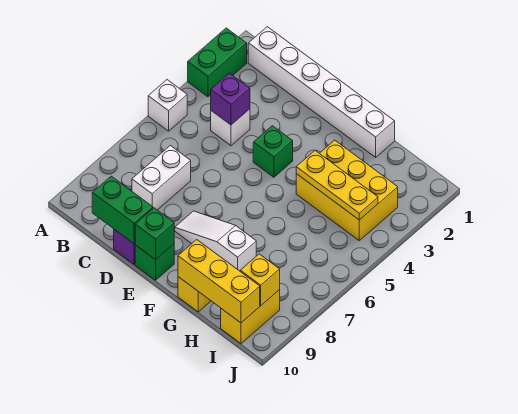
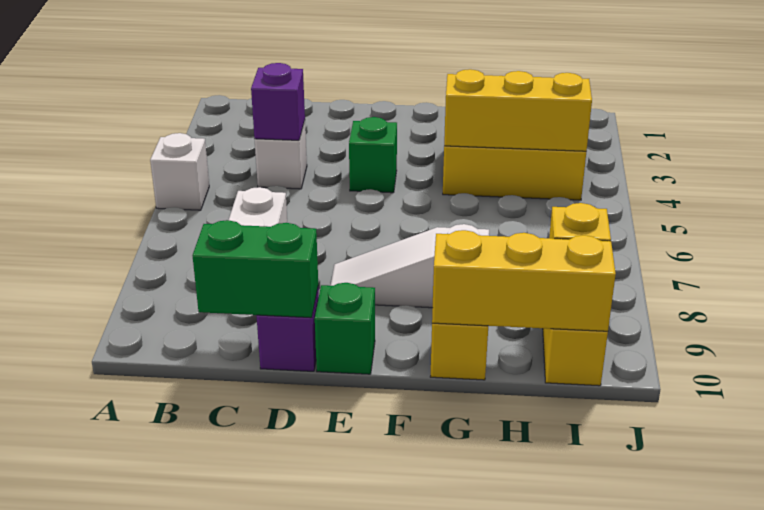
green 1x2 brick [188,28,247,97] -> none
white 1x6 brick [248,27,395,157] -> none
green 1x1 brick [135,208,174,260] -> none
yellow 1x3 plate [296,151,378,220] -> yellow 1x3 brick [444,69,592,151]

